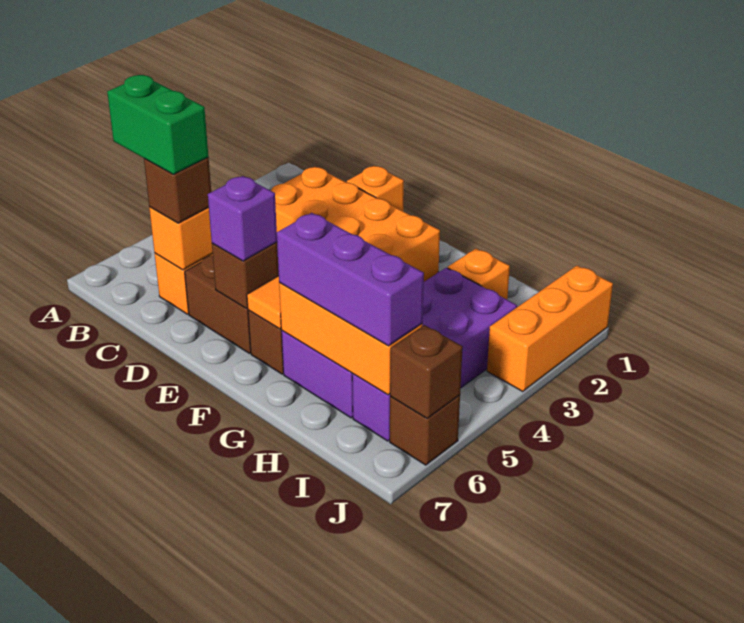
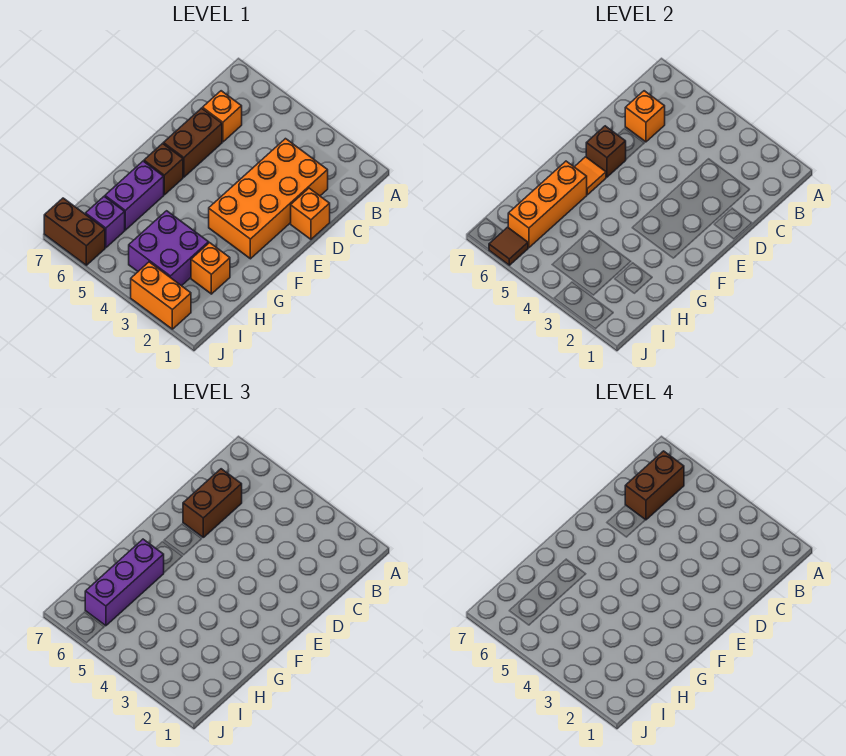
green 1x2 brick [107,75,208,174] -> brown 1x2 brick [625,451,684,520]
brown 1x1 brick [144,158,211,223] -> brown 1x2 brick [183,469,242,537]
purple 1x1 brick [208,176,277,261] -> none
orange 1x3 brick [487,266,613,391] -> orange 1x2 brick [131,262,191,329]
brown 1x1 brick [390,395,460,465] -> brown 1x2 brick [44,198,105,265]
brown 1x1 brick [390,325,463,419] -> brown 1x1 tile [489,227,528,265]

